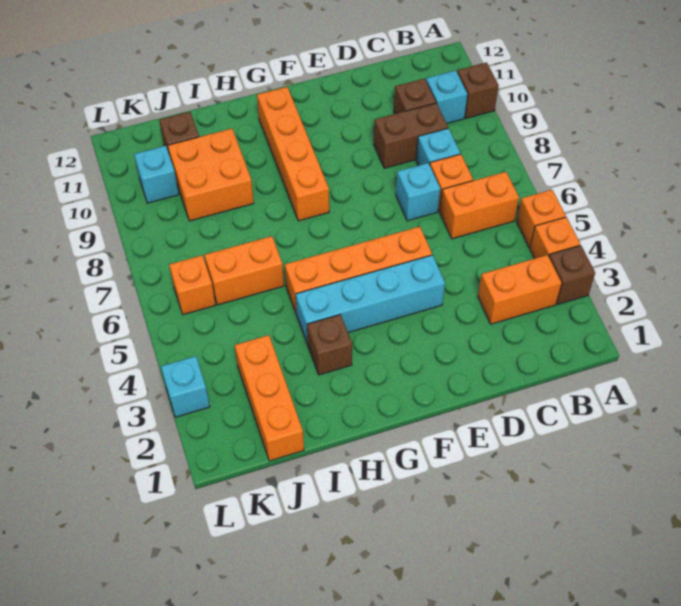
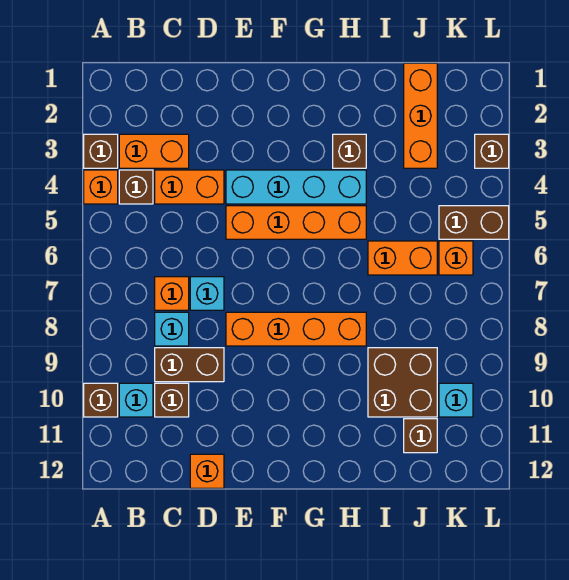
orange 1x1 brick [517,190,566,248] -> orange 1x1 brick moved to [190,454,224,488]
none -> brown 1x1 brick [119,170,153,204]
orange 1x2 brick [440,172,519,239] -> orange 1x2 brick moved to [155,170,224,204]
orange 1x4 brick [257,87,329,221] -> orange 1x4 brick turned to [226,312,366,346]
orange 2x2 brick [168,129,254,221] -> brown 2x2 brick [368,348,437,417]
none -> brown 1x2 brick [439,206,509,239]
cyan 1x1 brick [161,356,210,417] -> brown 1x1 brick [475,134,509,168]

